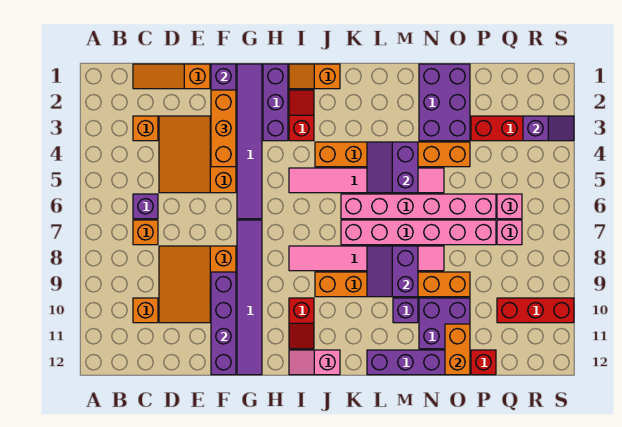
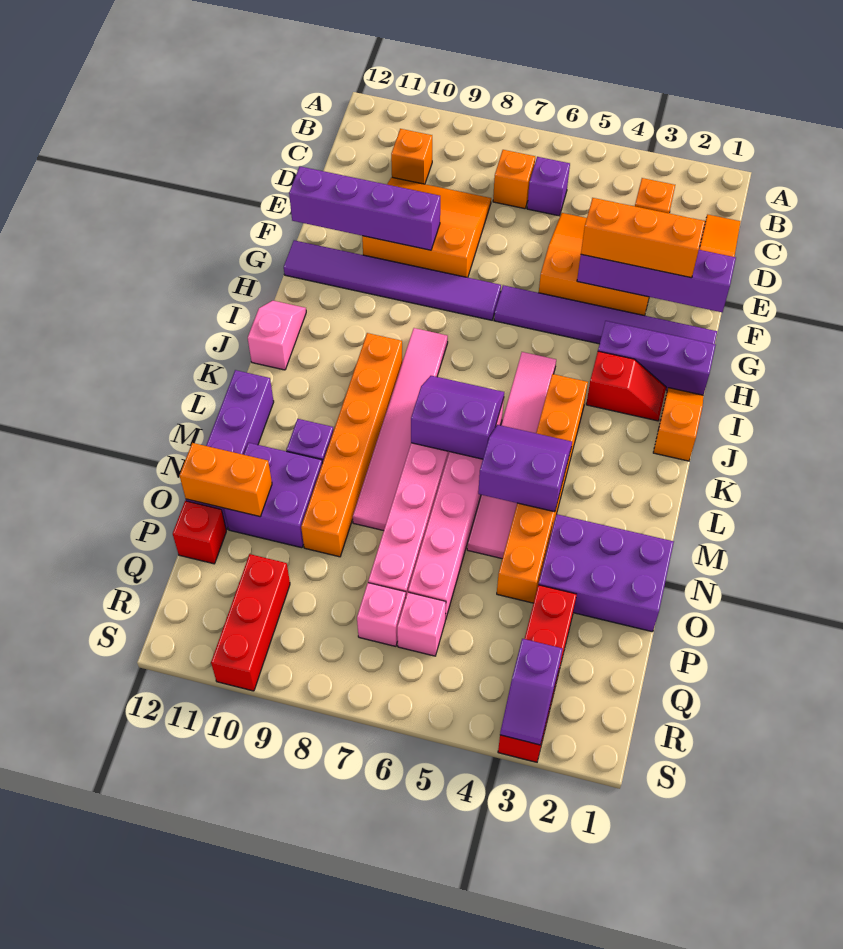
red 1x2 slope [289,298,314,349] -> none
purple 2x2 slope [367,246,418,297] -> purple 2x2 slope moved to [411,376,504,459]

